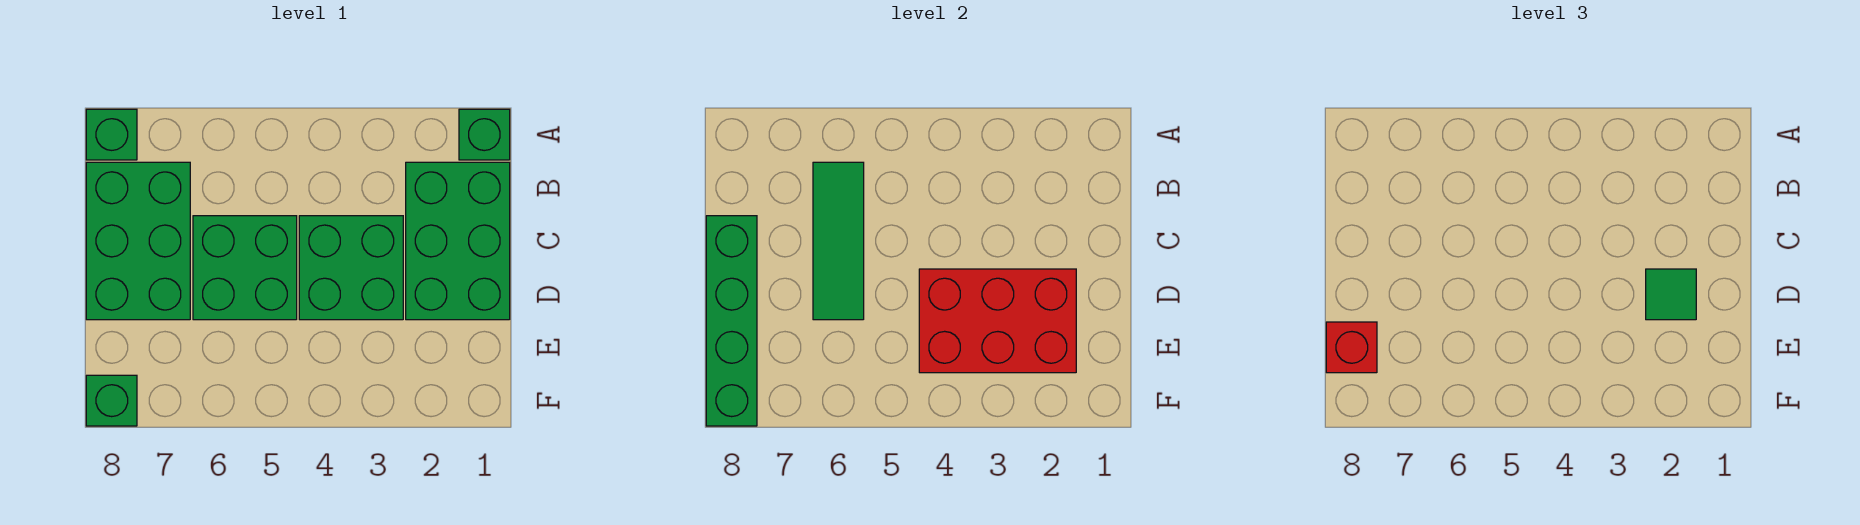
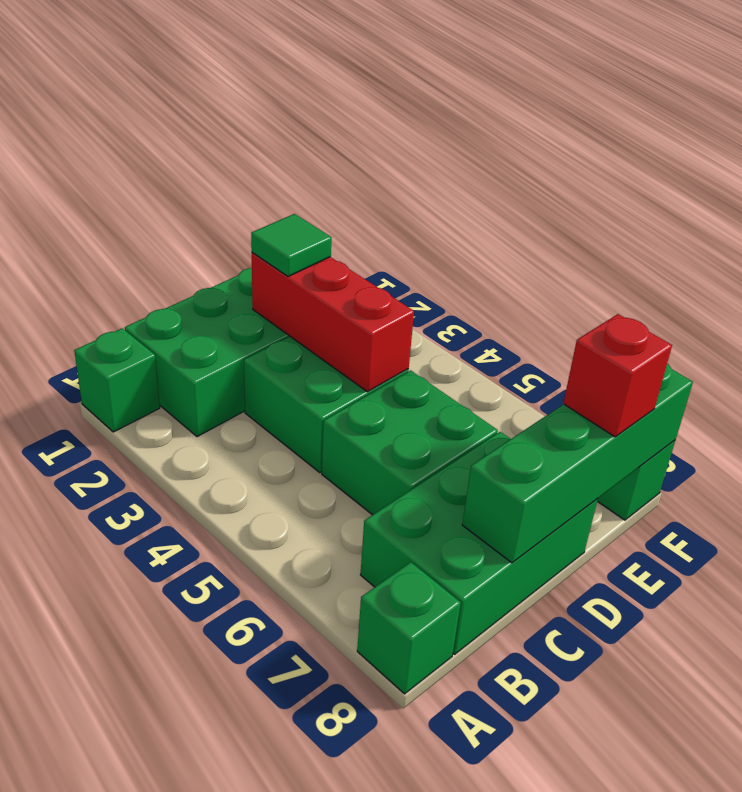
green 1x3 tile [813,162,864,320] -> none
red 2x3 brick [919,269,1076,373] -> red 1x3 brick [252,253,414,392]

